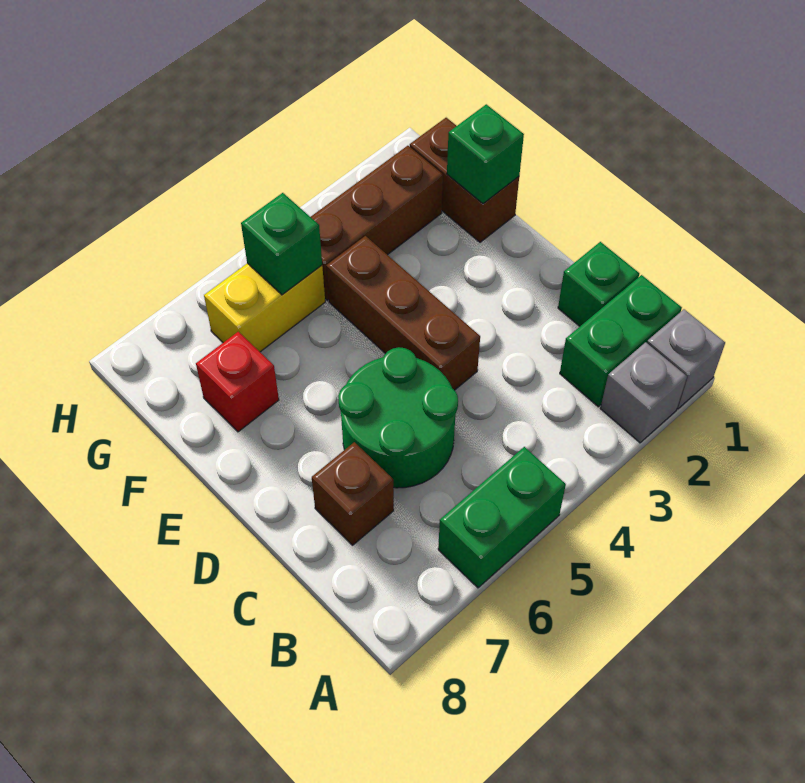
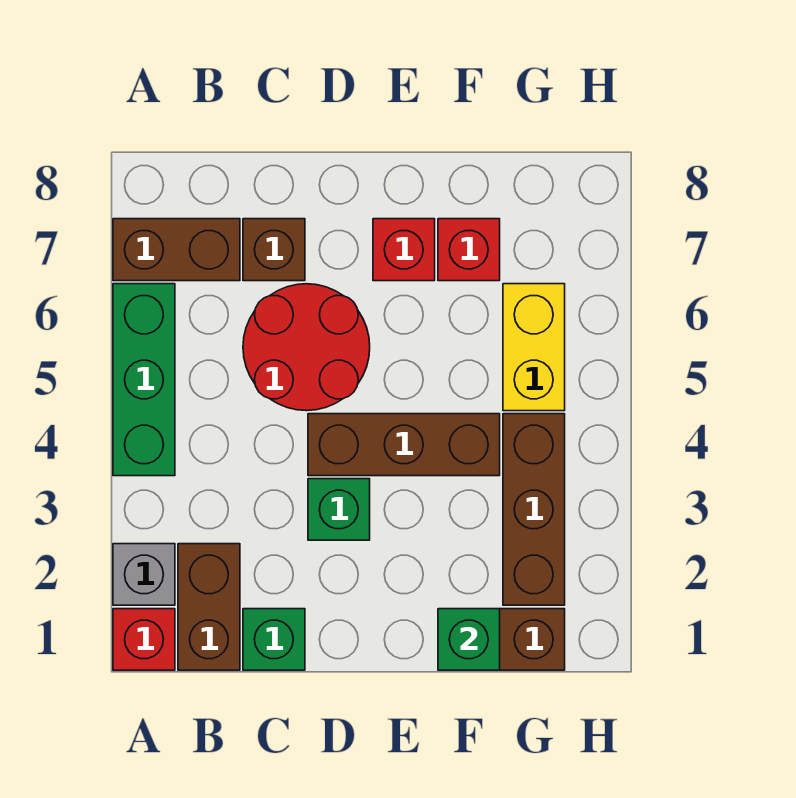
grey 1x1 brick [647,309,725,409] -> red 1x1 brick [113,609,175,670]
green 1x2 brick [438,447,566,588] -> green 1x3 brick [113,284,175,476]
none -> brown 1x2 brick [113,219,240,281]
green 1x2 brick [560,275,682,407] -> brown 1x2 brick [178,544,240,670]
green 2x2 round brick [338,347,458,488] -> red 2x2 round brick [243,284,370,411]
none -> red 1x1 brick [373,219,435,281]
green 1x1 brick [241,193,322,295] -> green 1x1 brick moved to [308,479,370,540]

